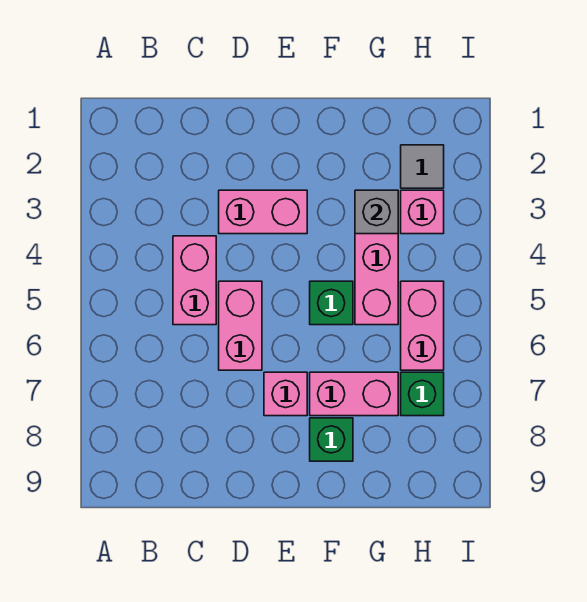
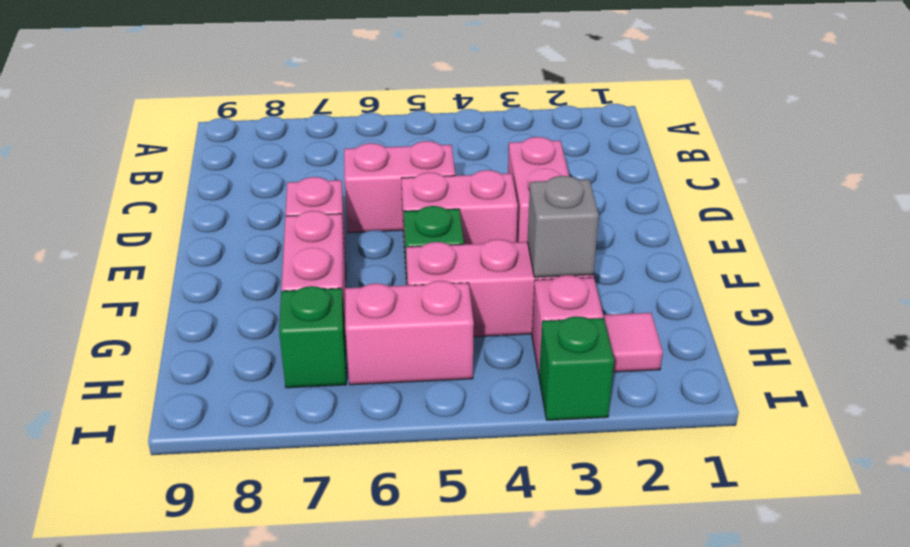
pink 1x2 brick [173,236,216,325] -> pink 1x2 brick moved to [402,170,518,253]
green 1x1 brick [310,418,353,461] -> green 1x1 brick moved to [539,316,614,420]
grey 1x1 tile [401,145,444,188] -> pink 1x1 tile [603,313,663,372]

